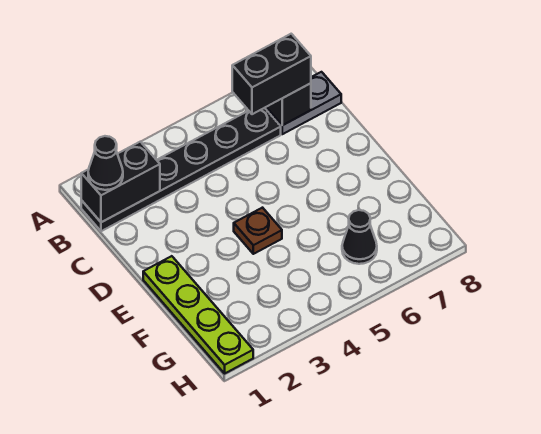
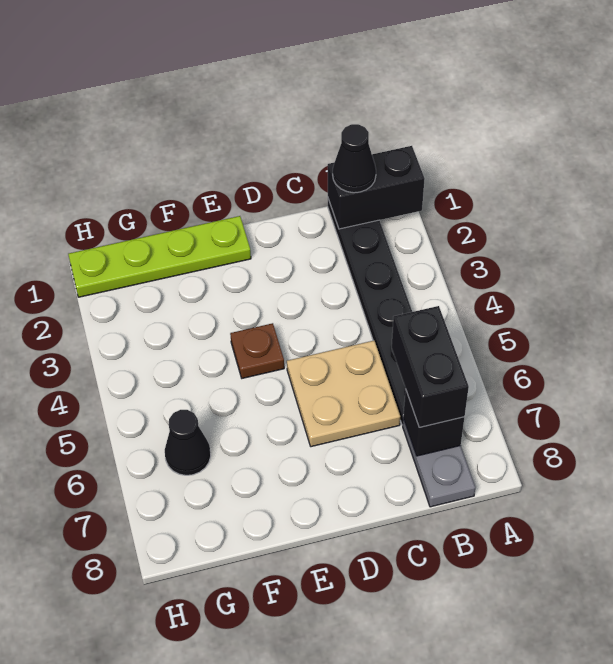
black 1x2 brick [81,142,160,222] -> black 1x2 brick turned to [328,146,425,229]
none -> tan 2x2 plate [287,341,400,447]

